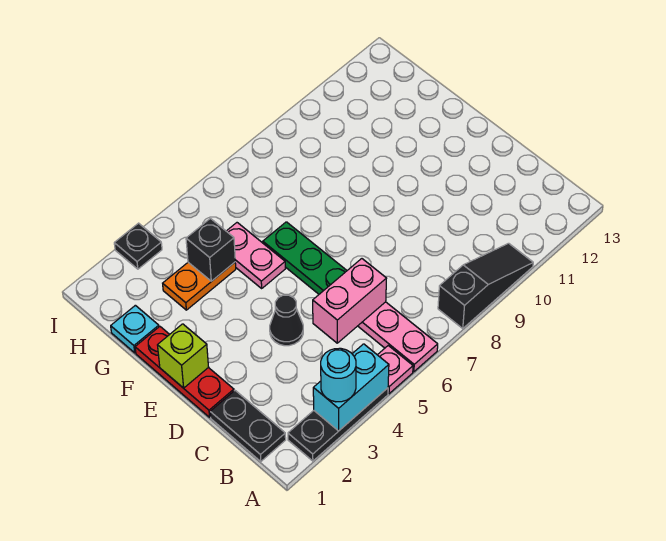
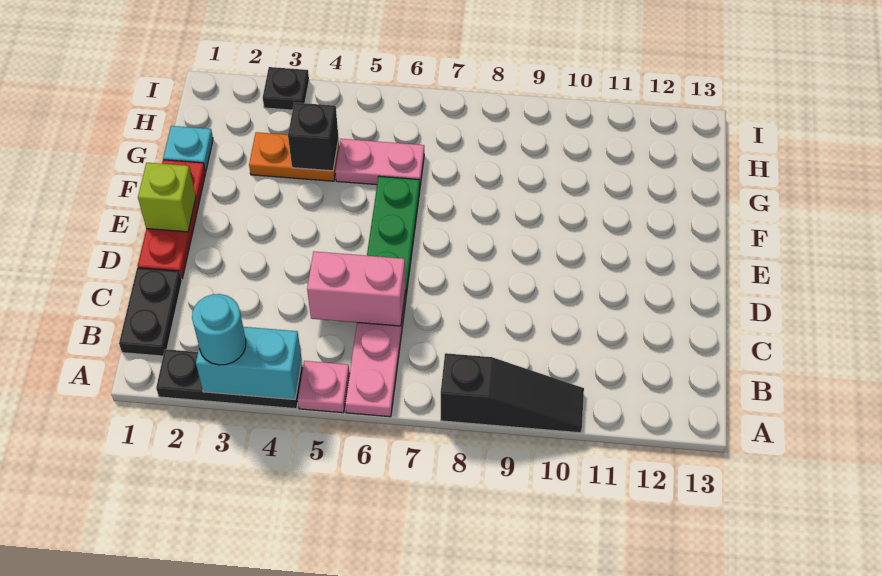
black 1x1 cone [270,295,303,346] -> none
pink 1x2 plate [227,223,285,288] -> pink 1x2 plate turned to [335,139,424,185]

